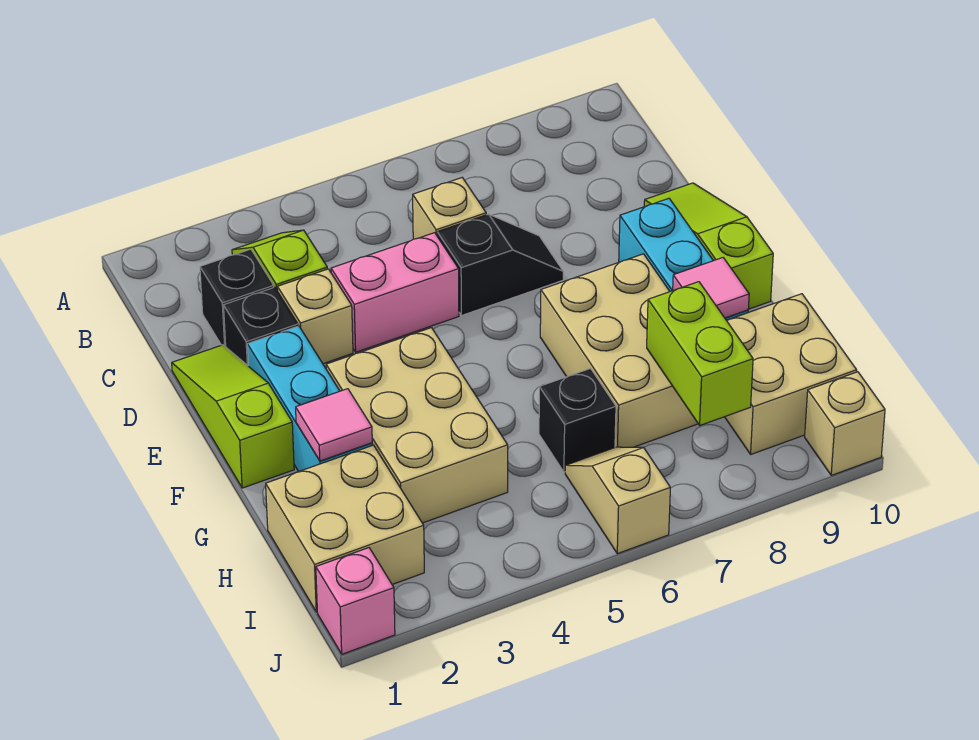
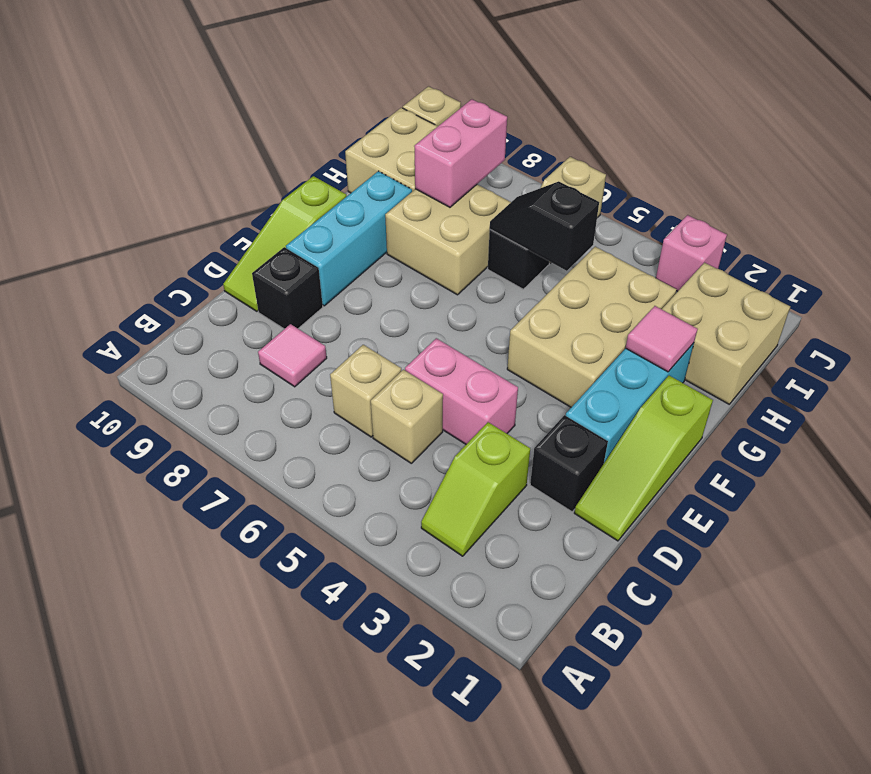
black 1x1 brick [200,249,274,347] -> black 1x1 brick moved to [252,247,323,329]
tan 1x1 brick [277,269,353,364] -> tan 1x1 brick moved to [371,370,443,463]
black 1x2 slope [437,214,563,316] -> black 1x2 slope moved to [490,182,599,271]
tan 2x3 brick [540,254,698,447] -> tan 2x2 brick [385,185,511,295]
pink 1x1 tile [673,258,749,318] -> pink 1x1 tile moved to [258,324,327,387]
lime 1x2 brick [647,282,753,425] -> pink 1x2 brick [414,99,507,207]
pink 1x1 brick [316,548,395,654] -> pink 1x1 brick moved to [656,215,727,291]

